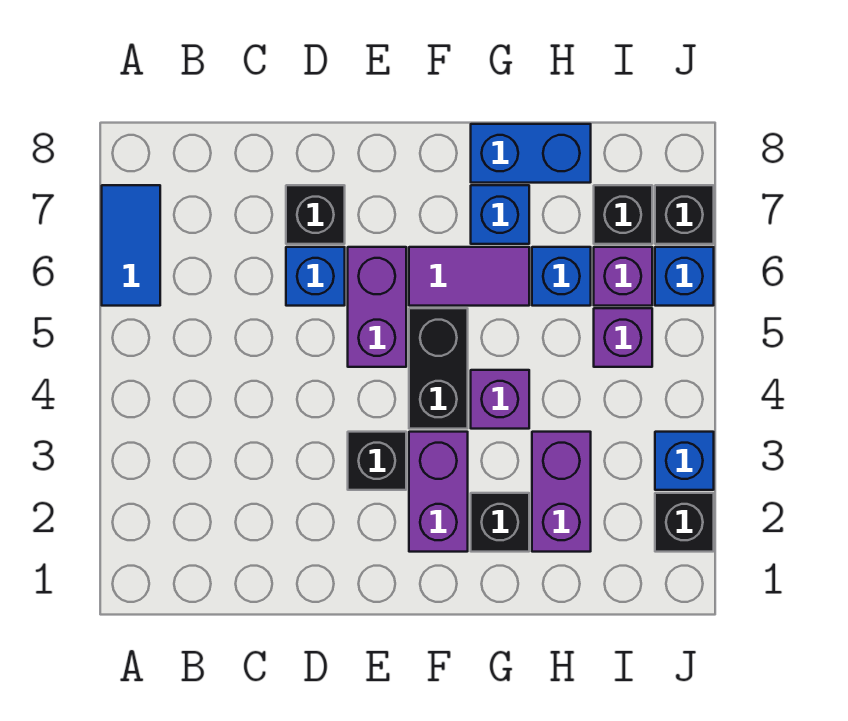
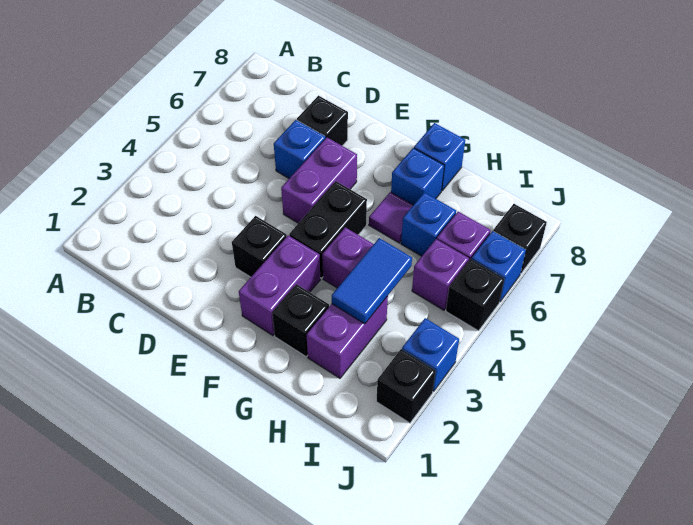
blue 1x2 tile [102,185,160,306] -> blue 1x2 tile moved to [332,238,412,324]
purple 1x2 tile [409,247,529,306] -> purple 1x1 tile [369,192,413,243]
blue 1x2 brick [471,124,591,183] -> blue 1x1 brick [414,123,465,191]
black 1x1 brick [594,185,652,244] -> black 1x1 brick moved to [446,259,504,331]

